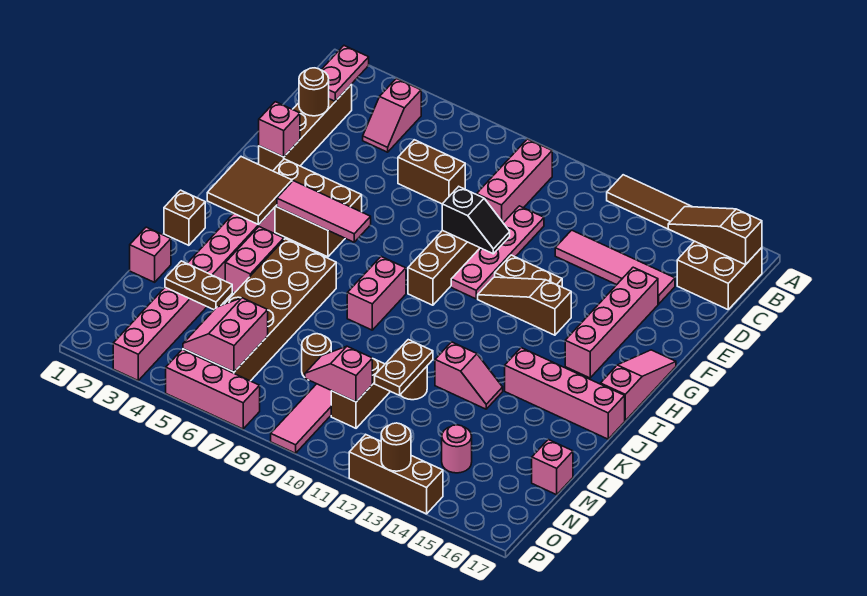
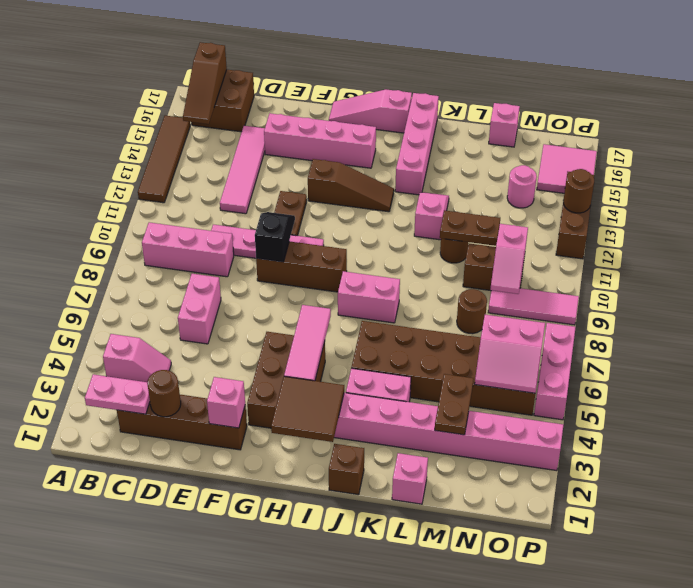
brown 1x2 brick [398,140,465,204] -> pink 1x2 brick [178,274,221,344]
brown 1x3 slope [478,277,571,335] -> brown 1x3 slope turned to [308,159,394,212]
none -> pink 2x2 tile [537,144,597,193]

